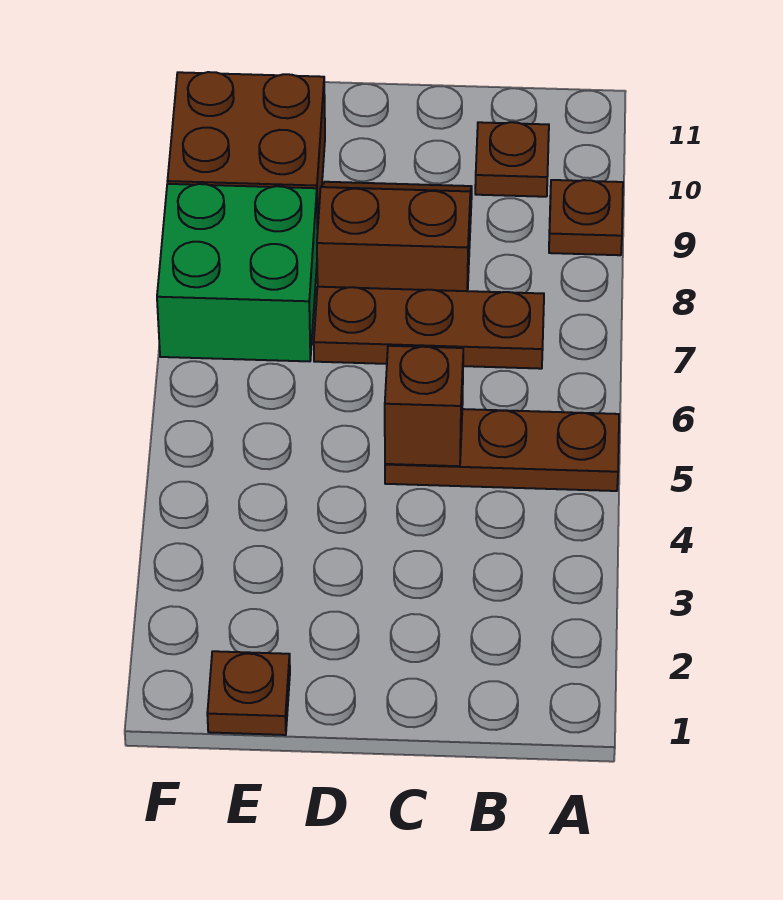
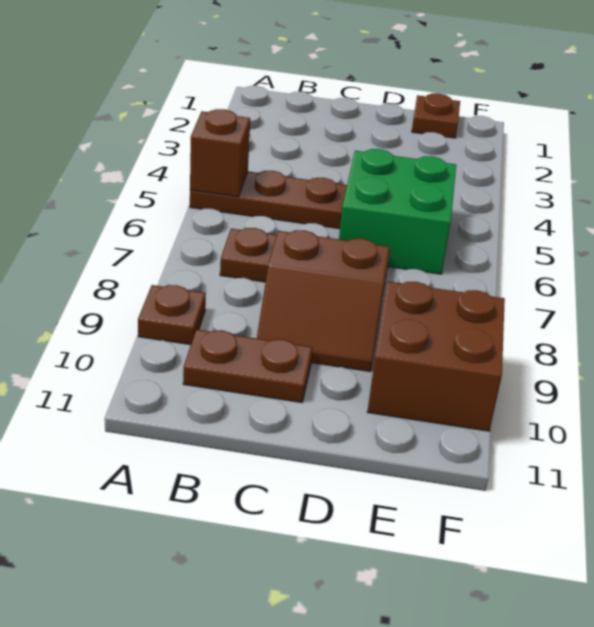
brown 1x1 plate [475,122,549,197] -> brown 1x2 plate [183,330,313,403]
brown 1x1 brick [385,346,463,466] -> brown 1x1 brick moved to [190,109,250,197]
green 2x2 brick [157,184,318,361] -> green 2x2 brick moved to [339,149,456,274]

